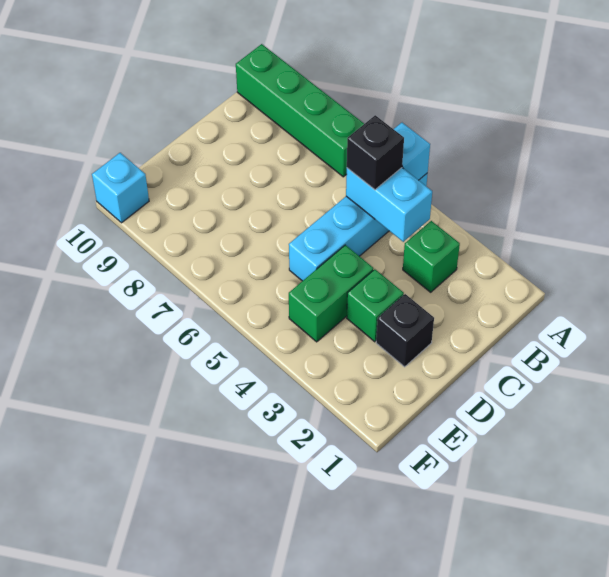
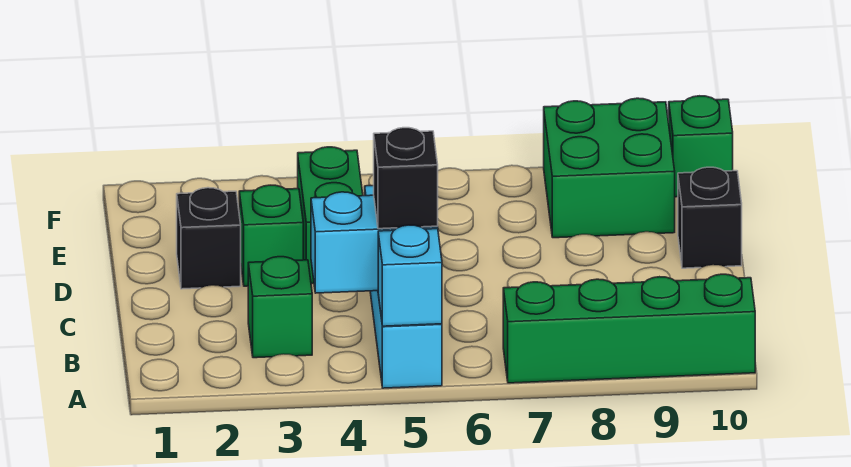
none -> black 1x1 brick [678,167,742,268]
none -> green 2x2 brick [544,98,675,238]
cyan 1x1 brick [92,153,149,223] -> green 1x1 brick [669,96,733,197]

